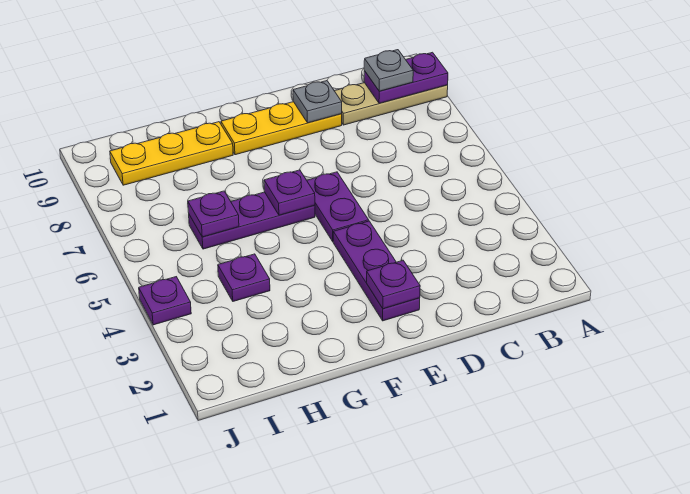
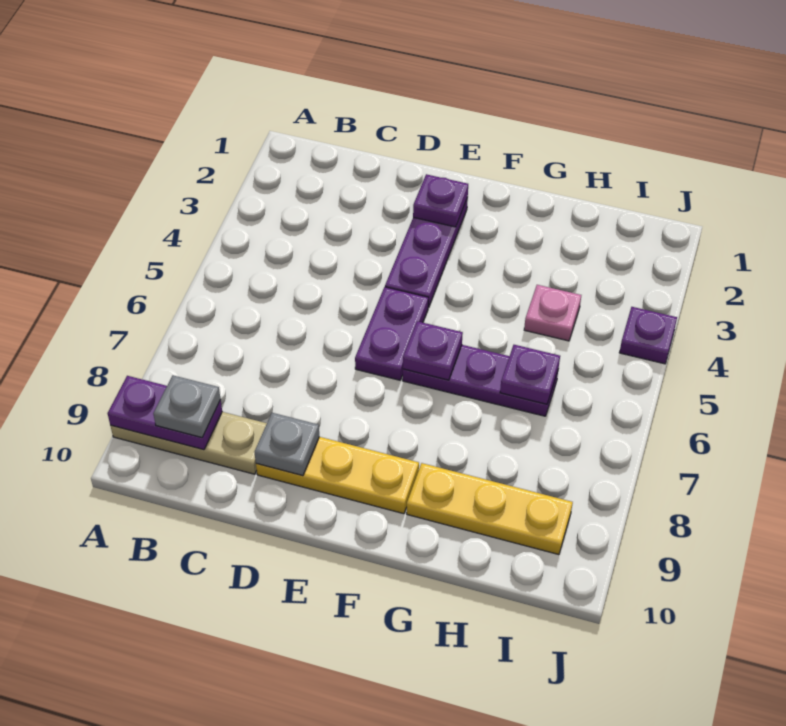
purple 1x1 plate [218,254,270,301] -> pink 1x1 plate [524,285,581,341]

